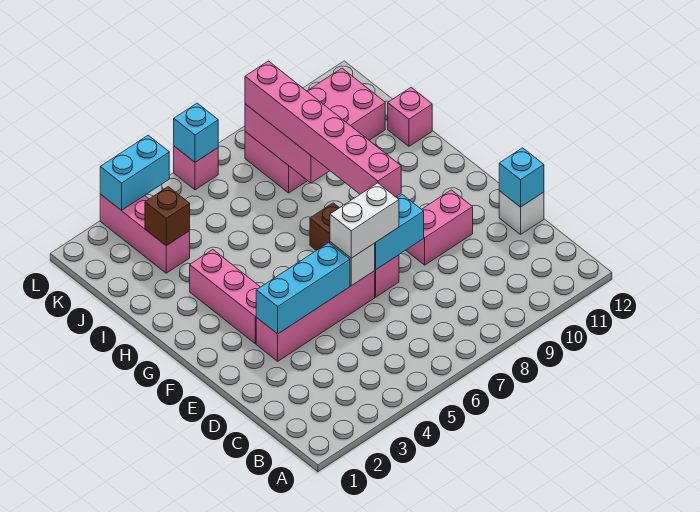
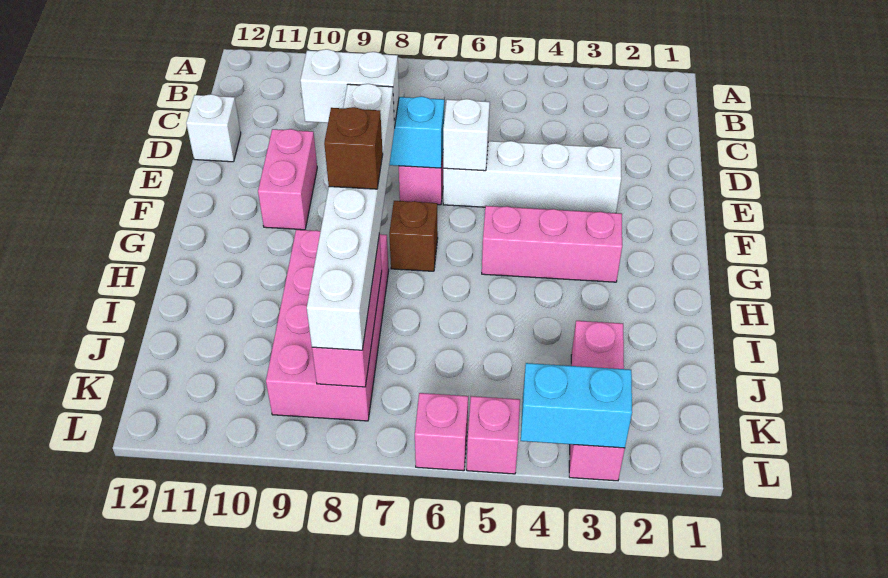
cyan 1x1 brick [499,148,544,207] -> none
pink 1x4 brick [256,271,375,361] -> white 1x4 brick [443,141,621,213]
cyan 1x3 brick [256,243,350,334] -> none
white 1x2 brick [330,183,399,258] -> white 1x2 brick moved to [300,49,399,126]
pink 1x2 brick [406,190,473,265] -> pink 1x2 brick turned to [258,129,317,230]
pink 1x3 brick [190,250,260,344] -> pink 1x3 brick turned to [482,206,622,282]
pink 1x6 brick [245,61,401,197] -> white 1x6 brick [307,84,395,350]
pink 1x1 brick [388,88,432,146] -> pink 1x1 brick moved to [467,396,520,474]
brown 1x1 brick [145,187,190,246] -> brown 1x1 brick moved to [324,107,383,189]
pink 2x4 brick [245,68,385,193] -> pink 2x4 brick turned to [266,230,389,421]
cyan 1x1 brick [174,103,218,162] -> none

